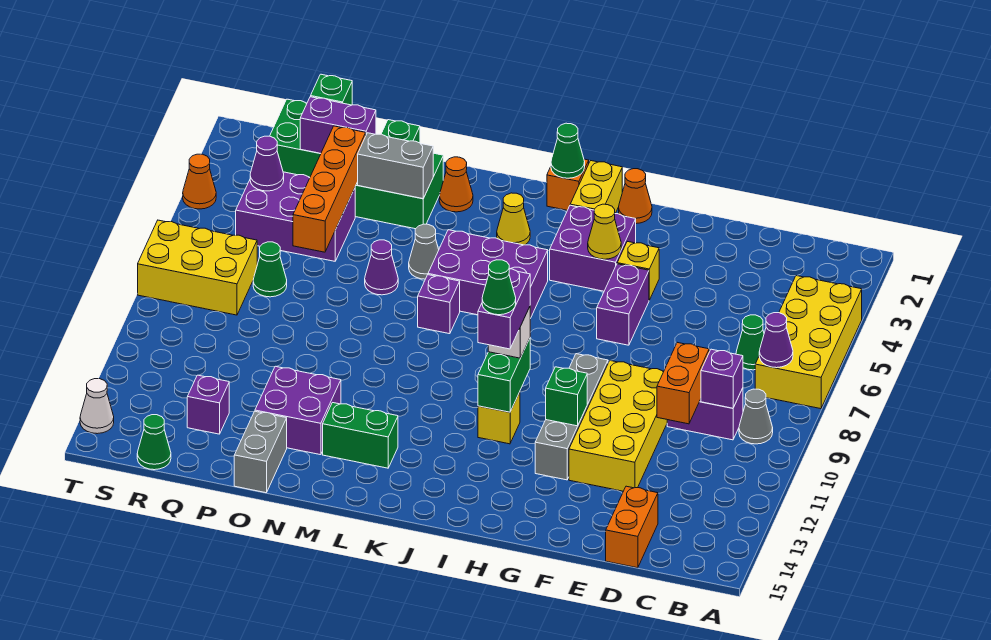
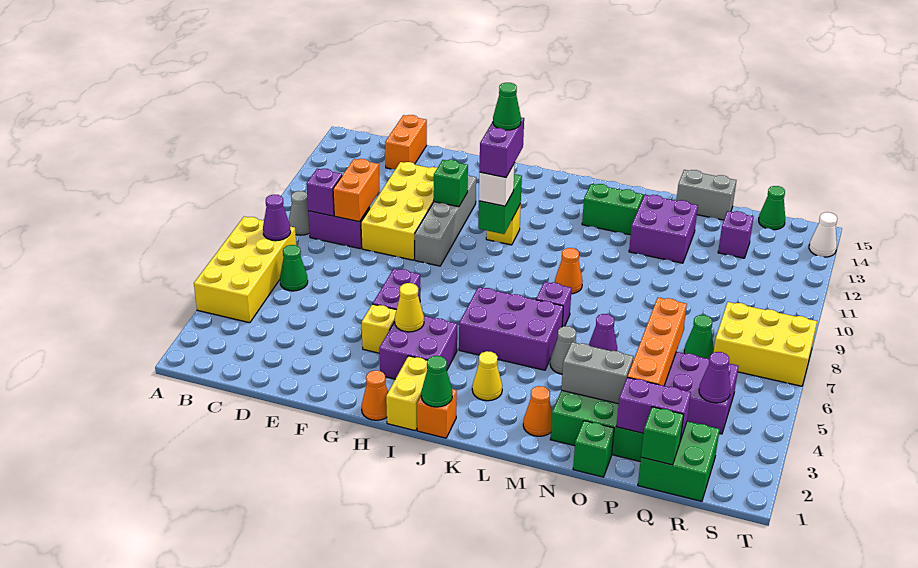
grey 1x2 brick [234,411,287,493] -> grey 1x2 brick turned to [676,170,736,220]
orange 1x1 cone [183,154,216,209] -> orange 1x1 cone moved to [555,248,582,294]

